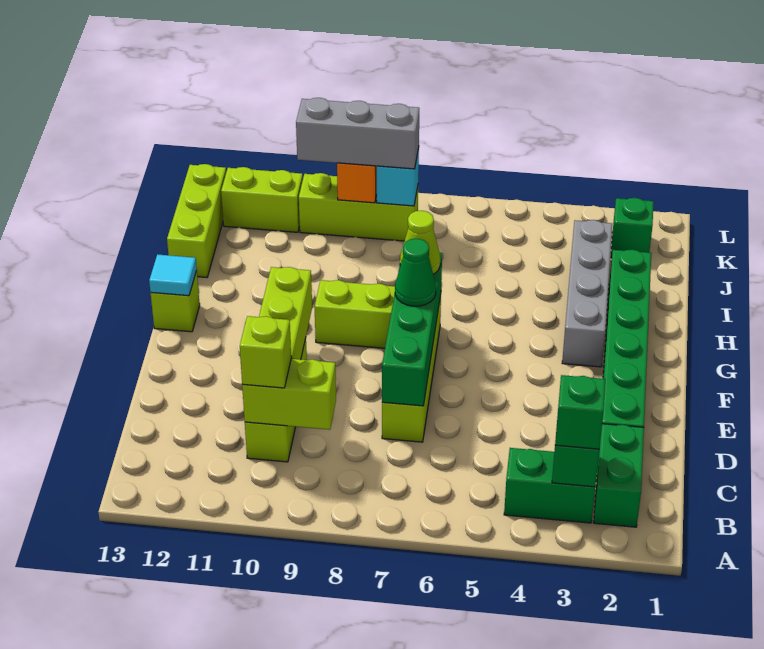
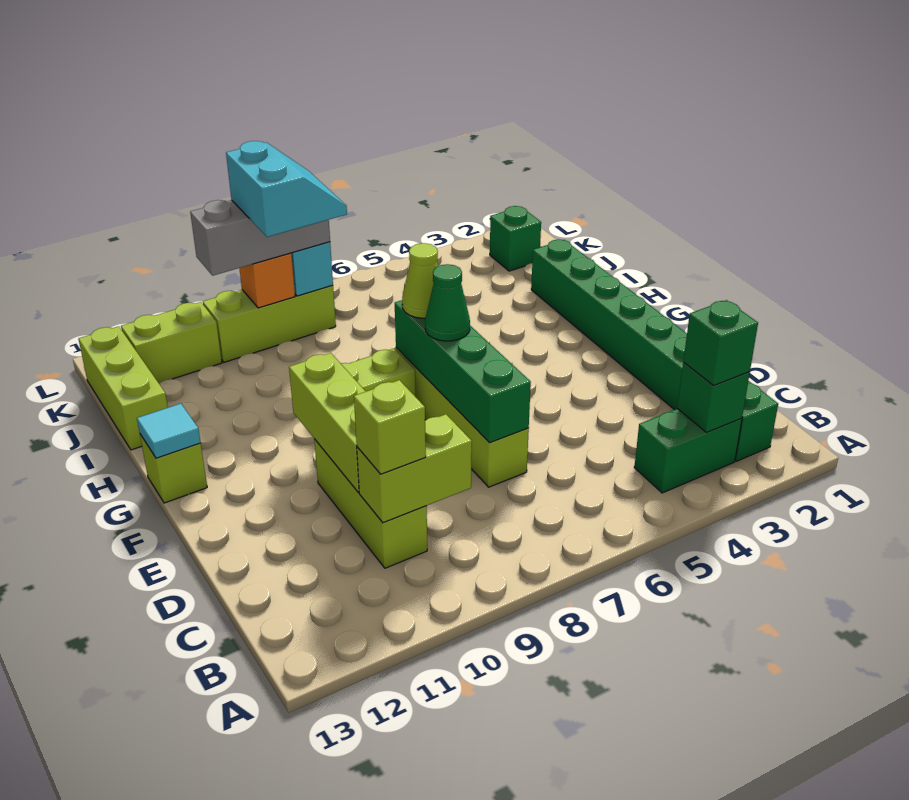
grey 1x4 brick [562,220,612,367] -> none
none -> cyan 2x2 slope [226,141,347,237]

